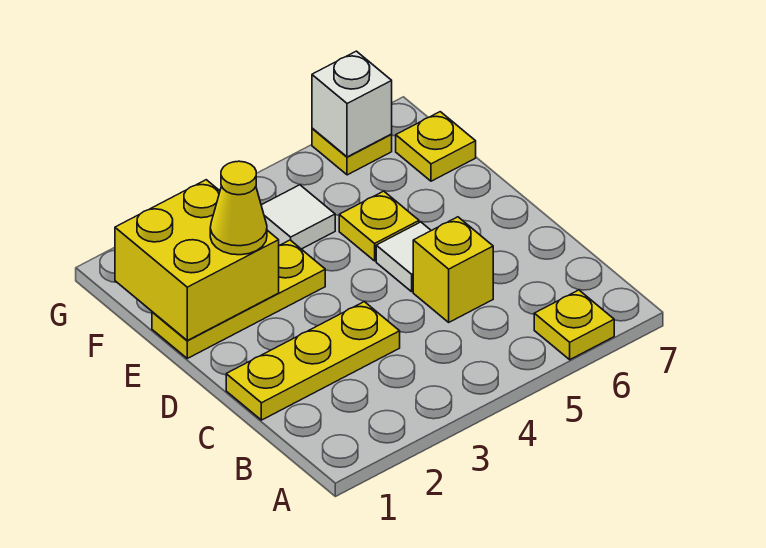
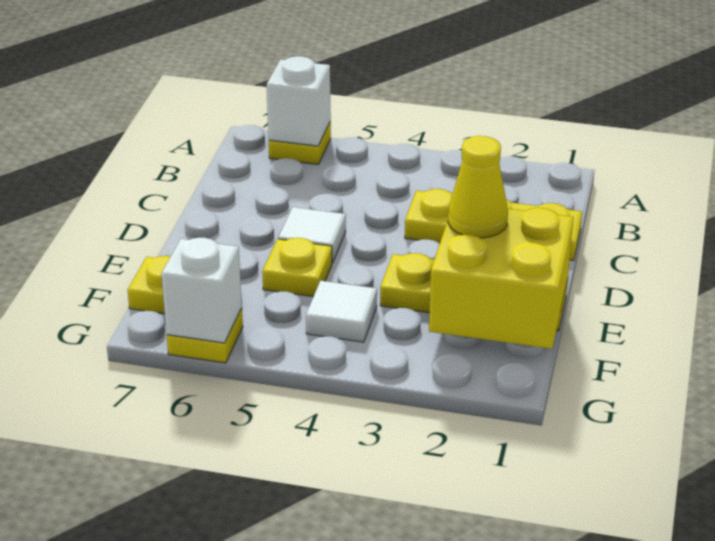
none -> white 1x1 brick [267,56,331,146]
yellow 1x1 brick [413,217,493,322] -> none

